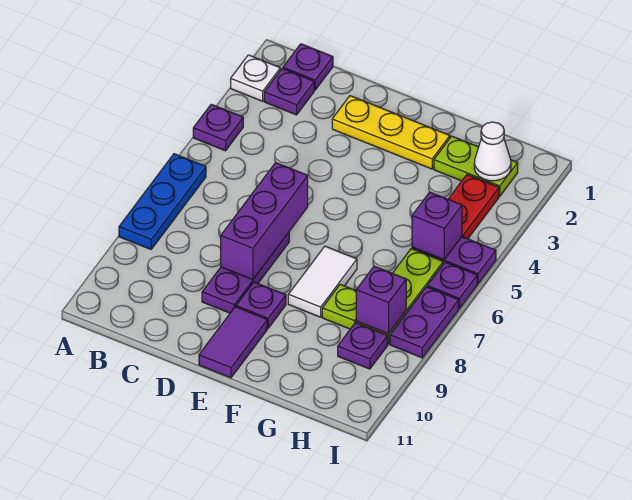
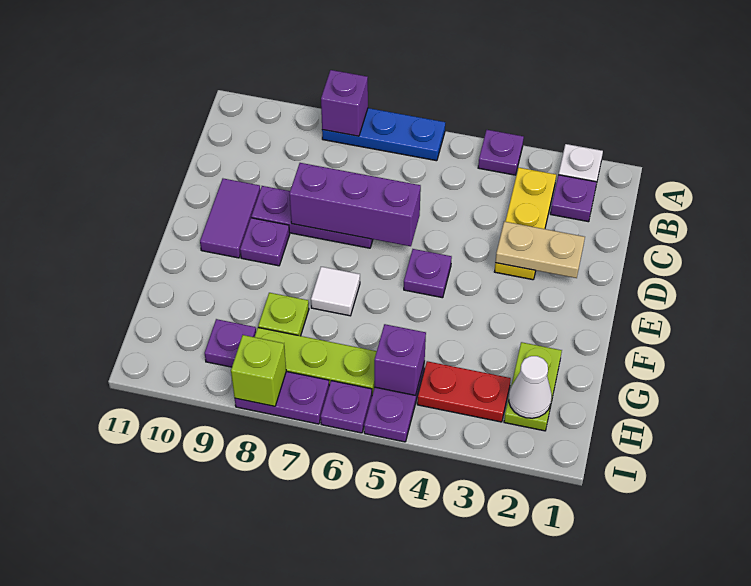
purple 1x1 plate [283,44,333,90] -> purple 1x1 plate moved to [404,249,452,298]
yellow 1x3 plate [332,96,450,169] -> yellow 1x3 plate moved to [494,168,556,280]
none -> tan 1x2 plate [495,222,585,278]
purple 1x2 tile [199,307,267,378] -> purple 1x2 tile turned to [200,179,260,258]
white 1x2 tile [288,246,357,317] -> white 1x1 tile [311,267,360,316]
purple 1x1 brick [356,266,406,334] -> purple 1x1 brick moved to [321,70,368,136]
none -> lime 1x1 brick [231,335,286,406]

